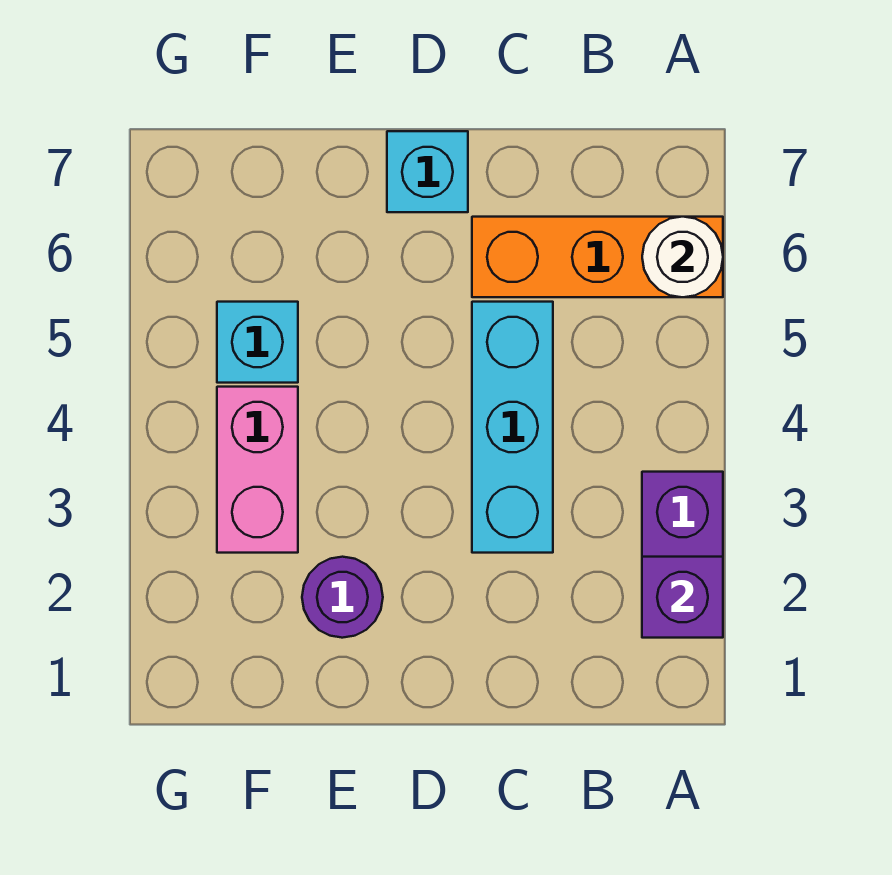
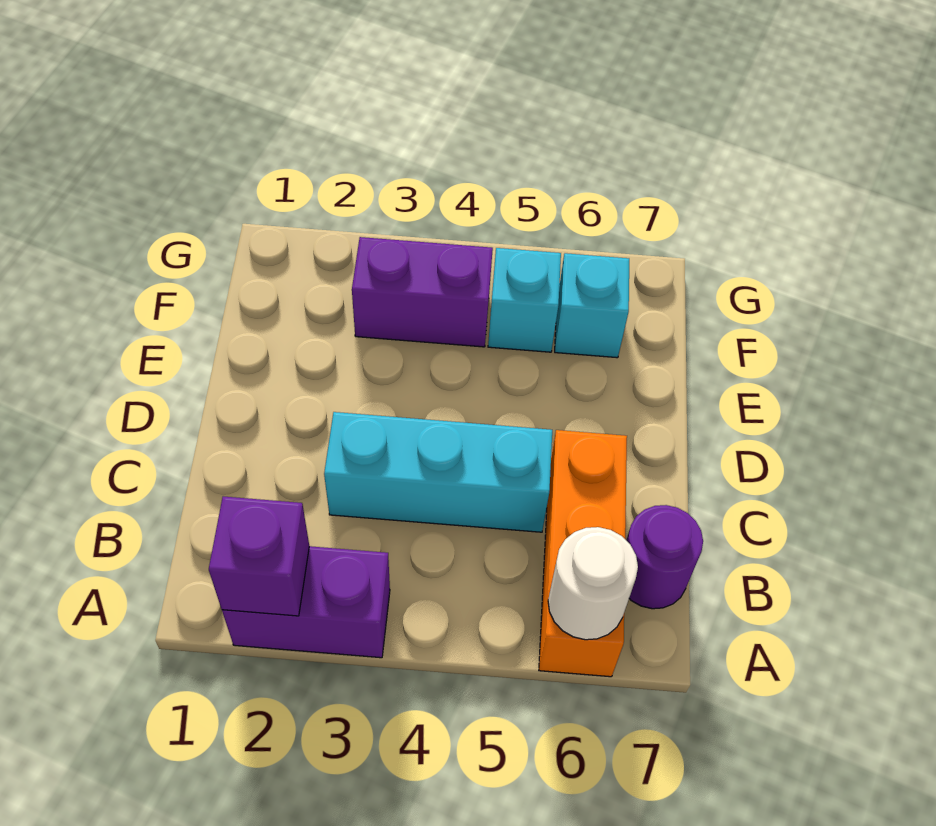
cyan 1x1 brick [387,131,468,212] -> cyan 1x1 brick moved to [555,253,629,358]
purple 1x1 round brick [302,557,383,638] -> purple 1x1 round brick moved to [626,505,703,609]
pink 1x2 brick [217,387,298,553] -> purple 1x2 brick [352,237,493,347]

